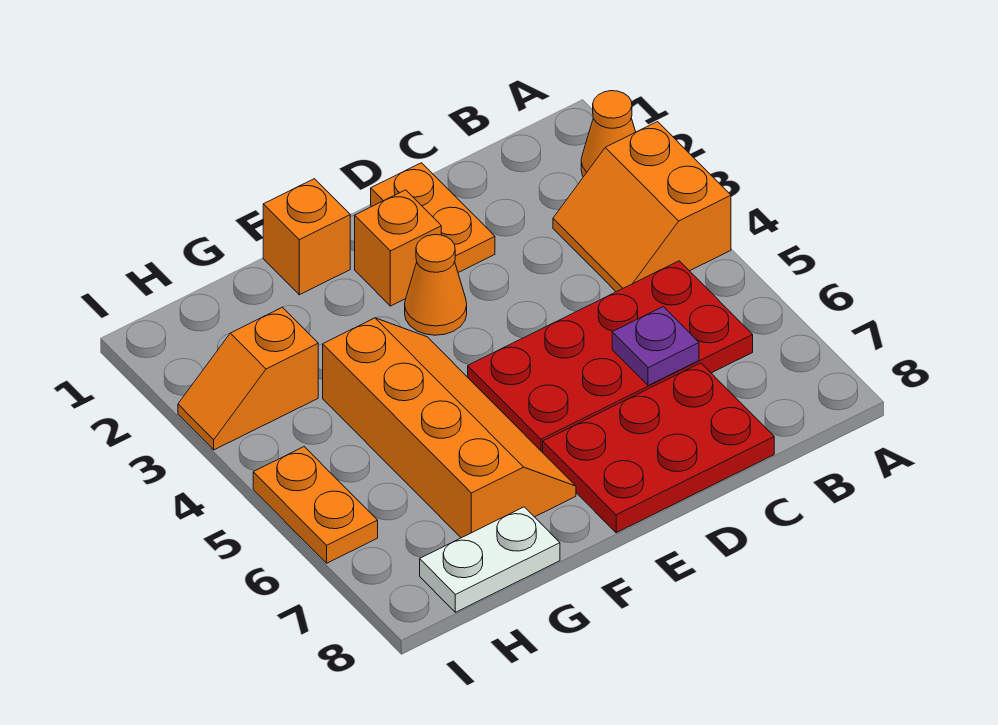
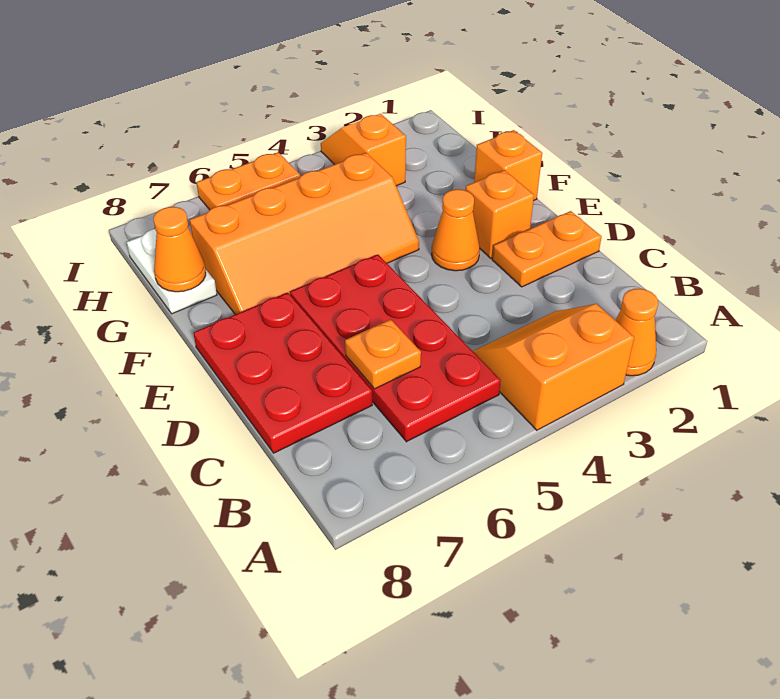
purple 1x1 plate [612,307,699,386] -> orange 1x1 plate [345,319,421,389]
none -> orange 1x1 cone [153,207,206,292]

